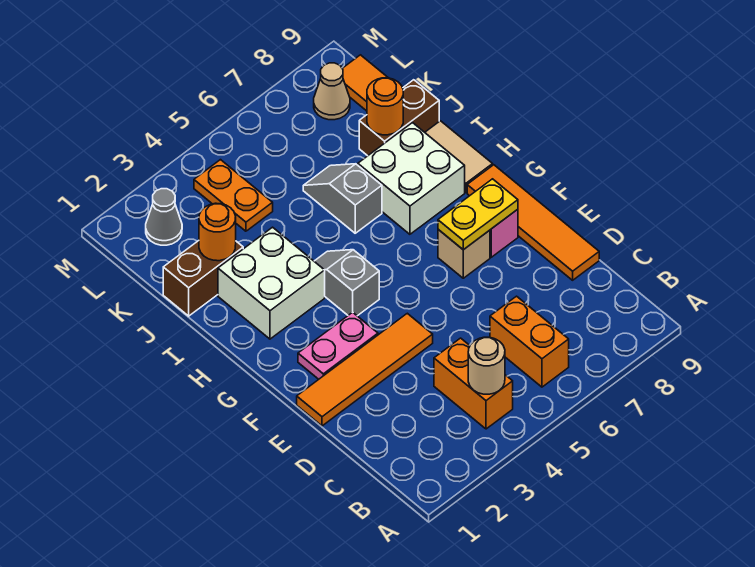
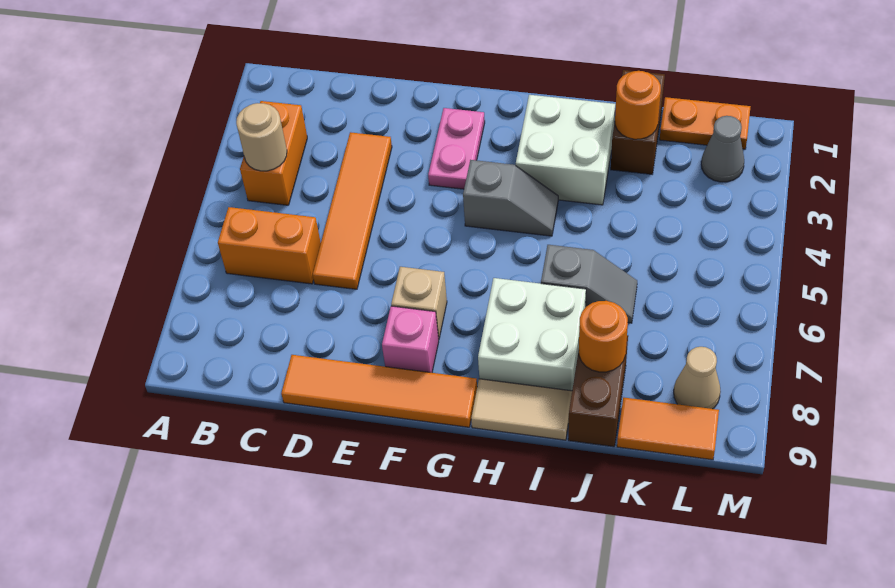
orange 1x2 brick [434,338,513,429] -> orange 1x2 brick turned to [240,101,307,205]
orange 1x4 tile [297,313,433,426] -> orange 1x4 tile moved to [313,132,392,289]
yellow 1x2 plate [438,179,518,250] -> none
orange 1x2 plate [194,160,273,231] -> orange 1x2 plate moved to [660,97,751,149]

